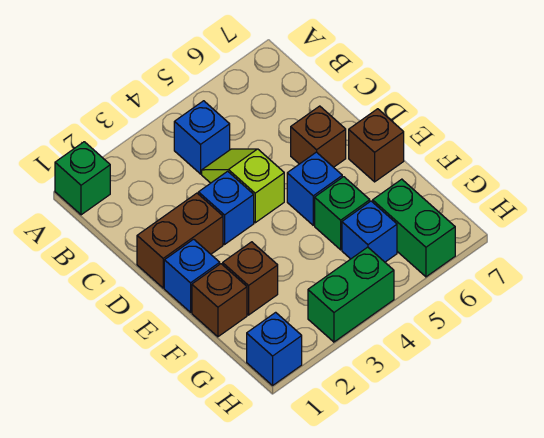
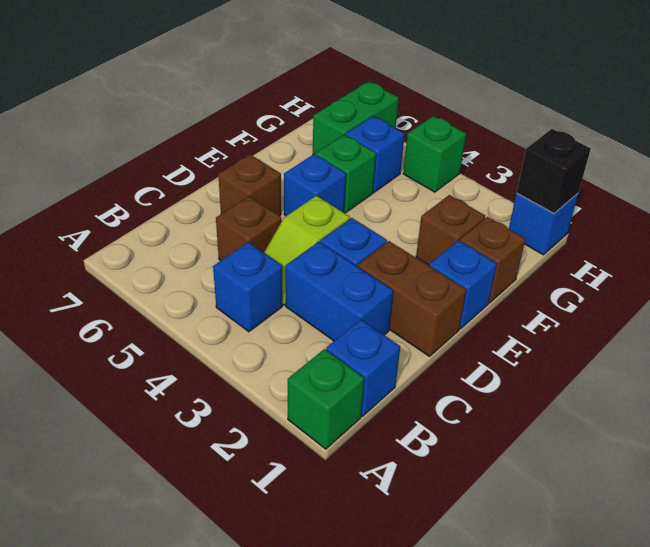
none -> blue 1x1 brick [326,320,400,416]
none -> blue 1x2 brick [286,242,393,341]
brown 1x1 brick [349,109,404,182] -> brown 1x1 brick moved to [216,196,282,260]
none -> black 1x1 brick [517,129,591,213]
green 1x2 brick [308,247,394,342] -> green 1x1 brick [403,116,466,192]

